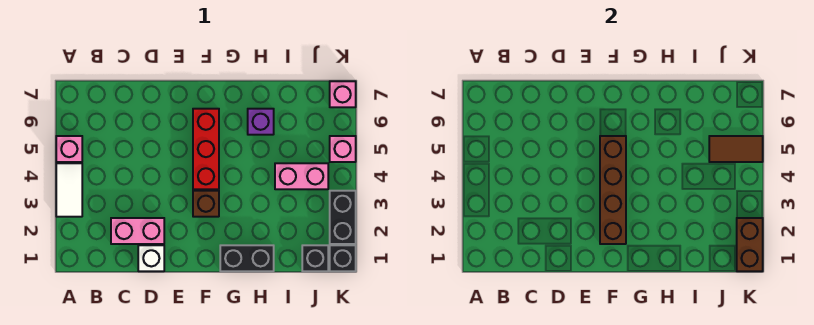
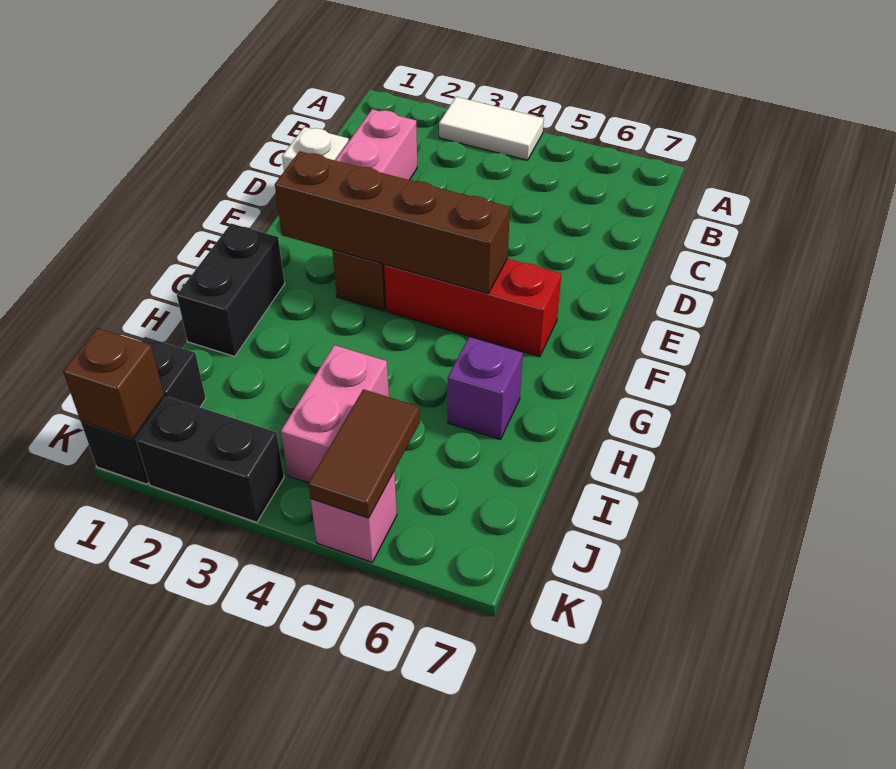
pink 1x1 brick [56,136,82,162] -> none
brown 1x2 brick [737,218,763,271] -> brown 1x1 brick [63,328,164,439]
pink 1x1 brick [330,81,356,107] -> none

